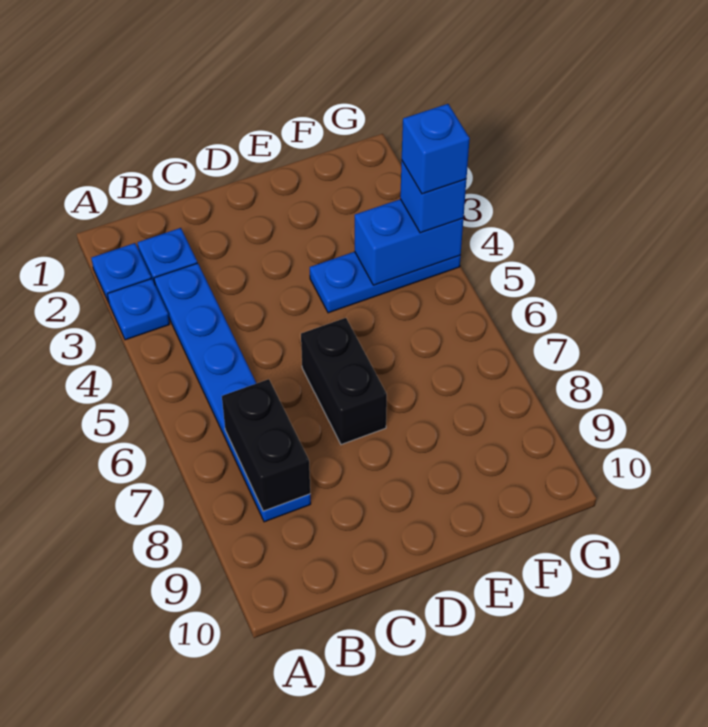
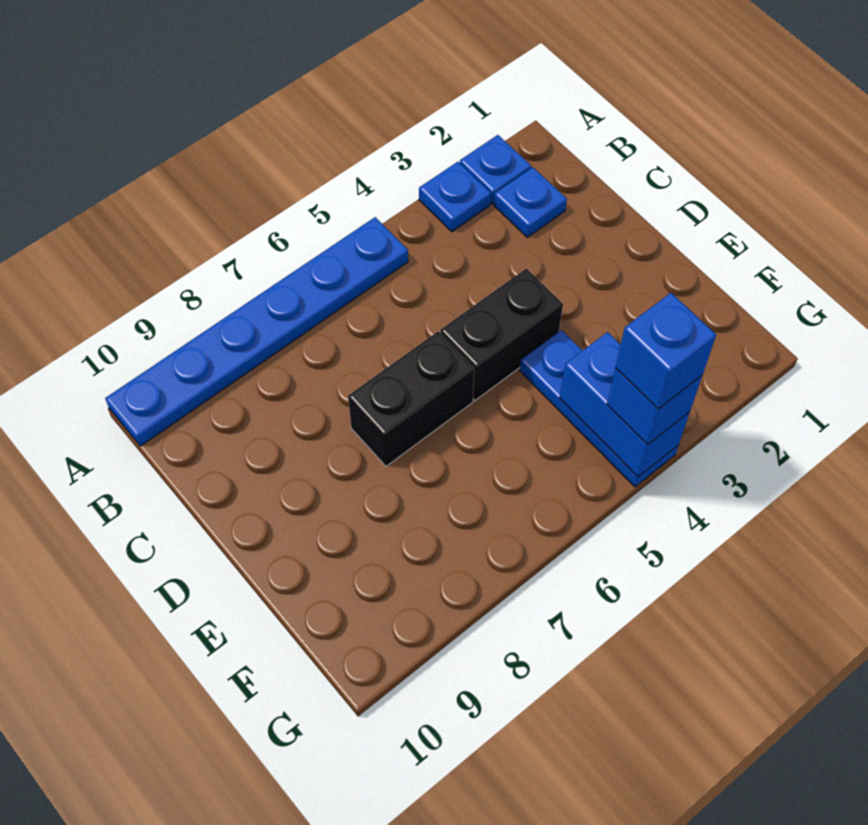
blue 1x6 plate [154,263,311,522] -> blue 1x6 plate moved to [105,217,408,446]
black 1x2 brick [222,379,310,511] -> black 1x2 brick moved to [440,268,563,400]

